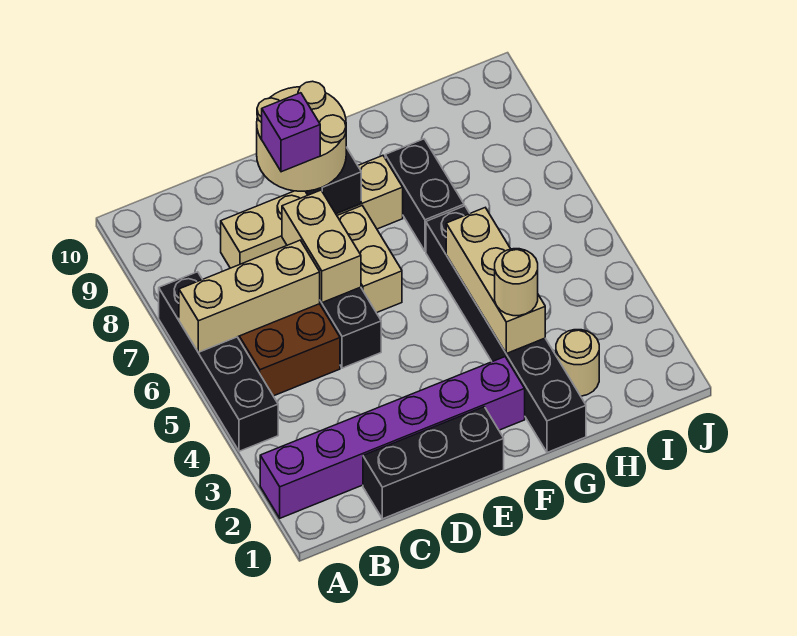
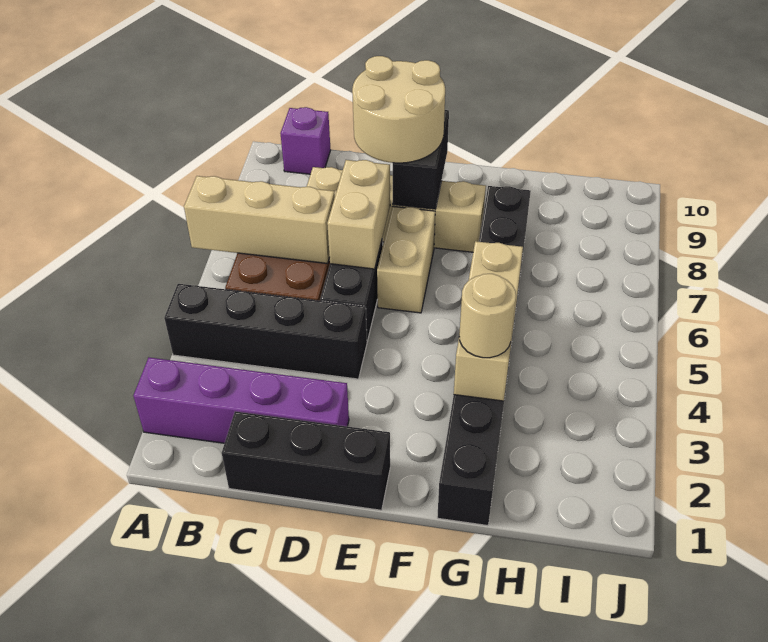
purple 1x6 brick [260,357,525,518] -> purple 1x4 brick [133,358,349,443]
black 1x4 brick [159,272,278,451] -> black 1x4 brick turned to [164,284,367,379]
purple 1x1 brick [262,93,320,172] -> purple 1x1 brick moved to [280,107,331,174]
tan 1x1 round brick [556,330,599,396] -> none

